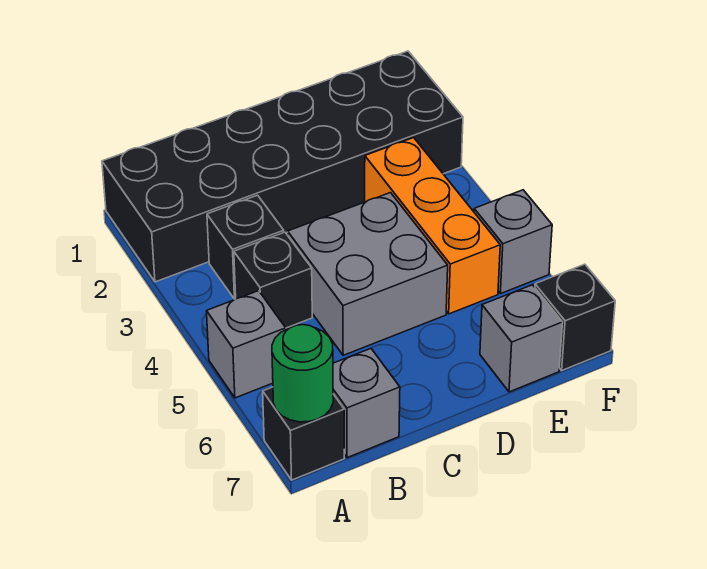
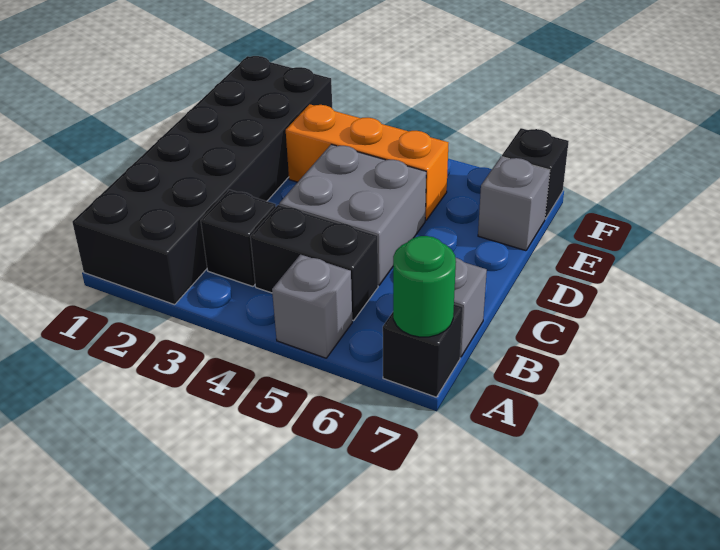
black 1x1 brick [234,232,312,328] -> black 1x2 brick [250,205,378,321]
grey 1x1 brick [474,190,552,294] -> none

